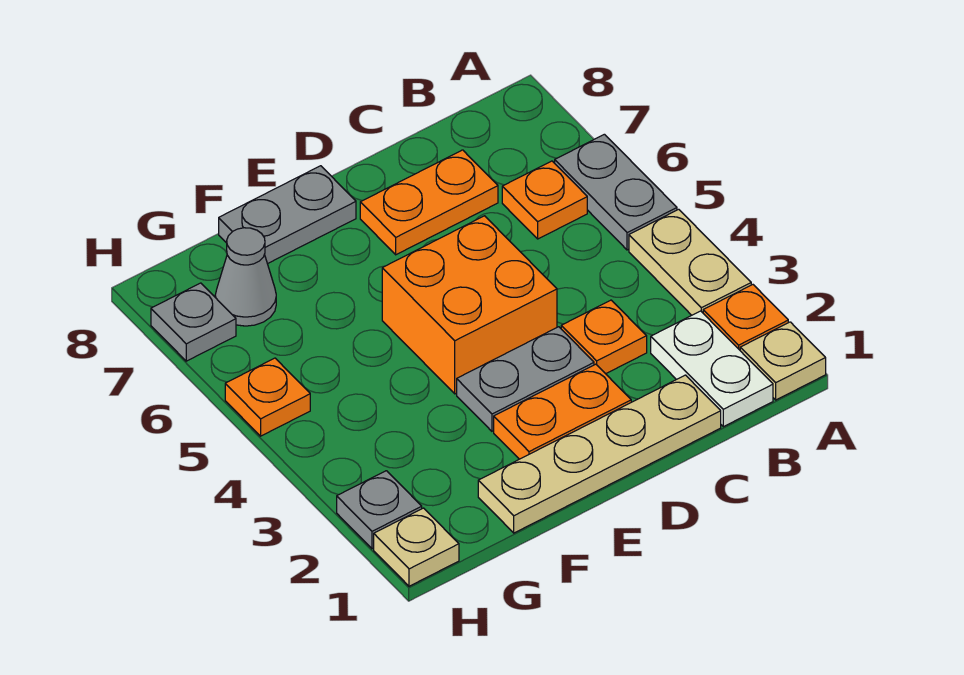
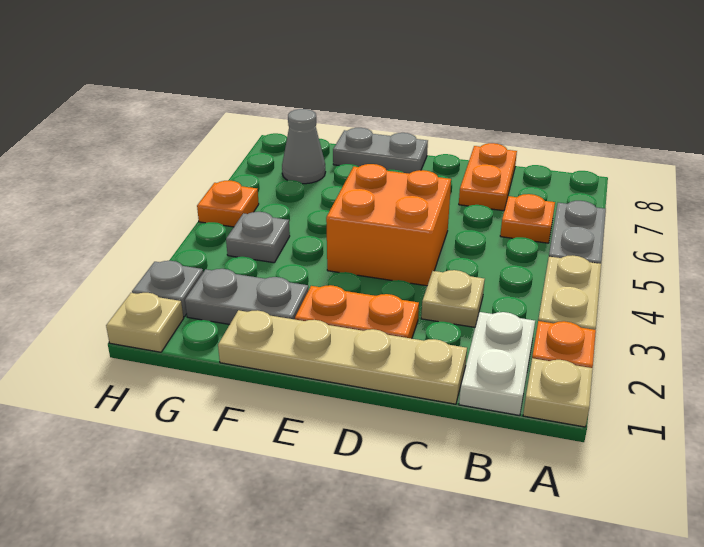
orange 1x1 plate [561,300,647,374] -> tan 1x1 plate [421,270,485,327]
orange 1x2 plate [360,150,498,255] -> orange 1x2 plate turned to [459,143,517,211]
grey 1x2 plate [457,327,594,431] -> grey 1x2 plate moved to [185,269,308,324]
grey 1x1 plate [151,283,236,361] -> grey 1x1 plate moved to [226,212,290,263]

